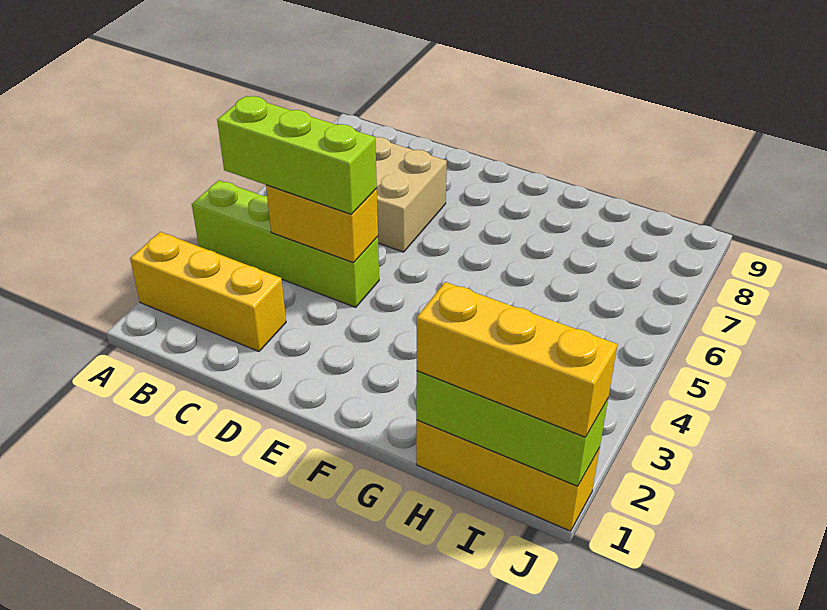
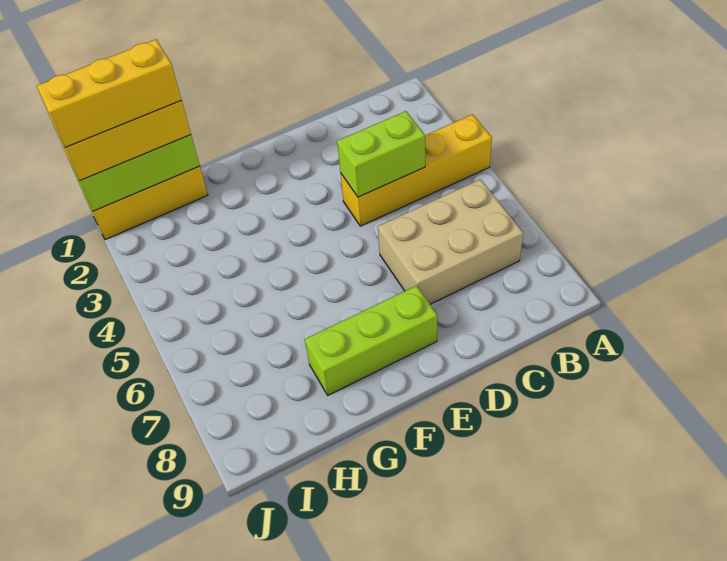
yellow 1x3 brick [130,232,286,351] -> yellow 1x3 brick moved to [37,39,181,148]
lime 1x4 brick [192,180,379,307] -> yellow 1x4 brick [341,115,492,226]
lime 1x3 brick [217,96,377,214] -> lime 1x3 brick moved to [305,286,437,395]
yellow 1x2 brick [266,185,378,263] -> lime 1x2 brick [337,111,425,197]

